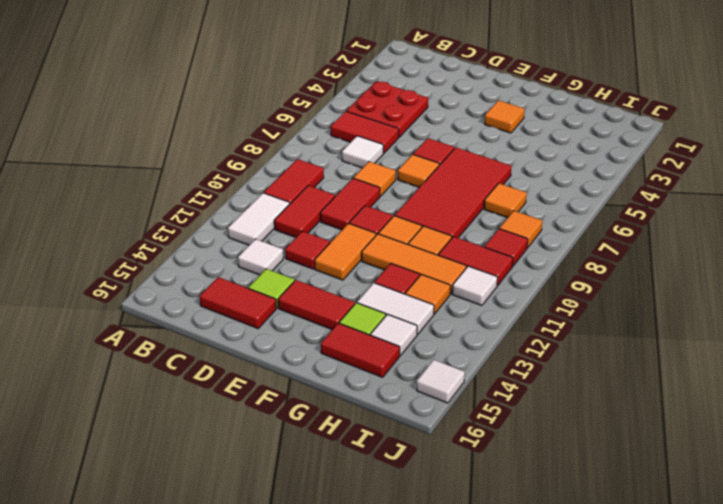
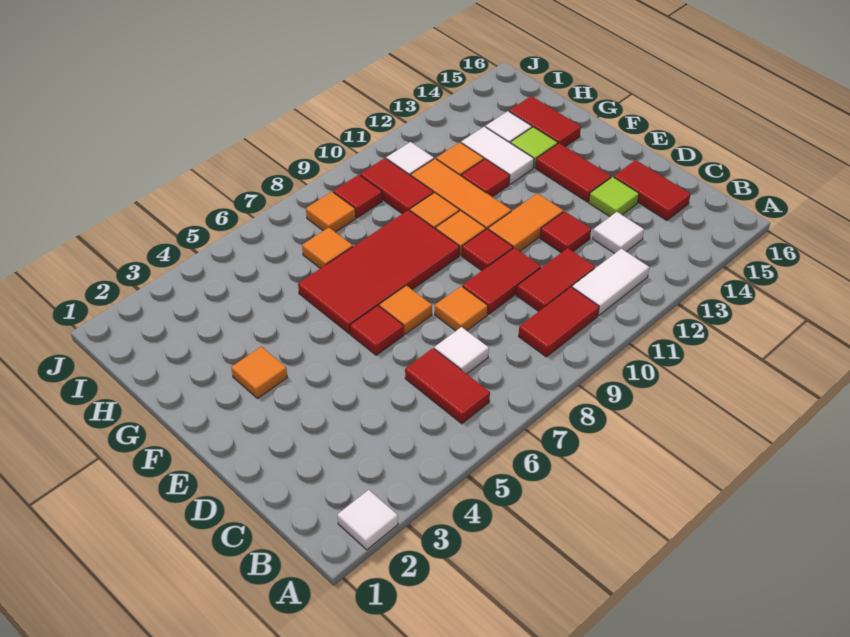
red 2x2 plate [346,81,428,137] -> none
white 1x1 tile [417,360,465,403] -> white 1x1 tile moved to [337,490,398,550]

